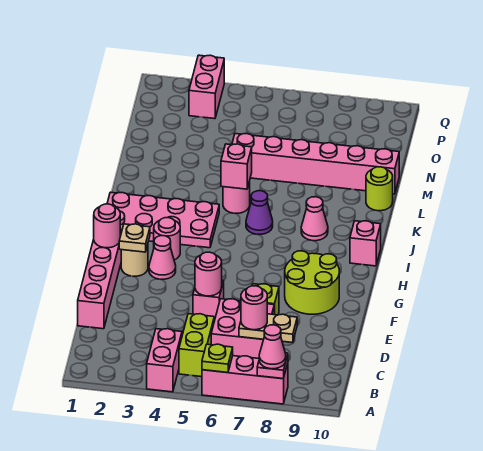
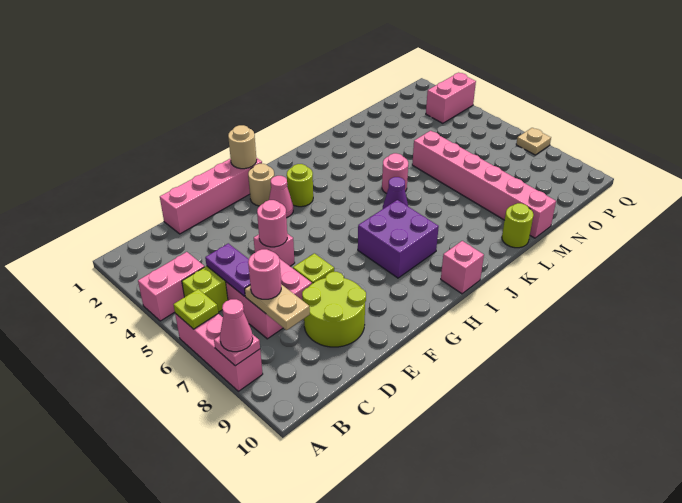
none -> purple 1x2 plate [205,243,250,296]
lime 2x2 round brick [285,251,339,314] -> lime 2x2 round brick moved to [302,272,366,347]
pink 1x1 round brick [94,204,120,248] -> tan 1x1 round brick [228,125,256,169]
tan 1x1 plate [119,224,150,252] -> tan 1x1 plate moved to [516,128,551,155]
pink 1x1 round brick [154,218,180,260] -> lime 1x1 round brick [287,164,313,207]
none -> purple 2x2 brick [358,200,439,278]
pink 2x4 plate [107,192,219,248] -> none
pink 1x1 cone [301,197,328,241] -> none
pink 1x1 brick [221,144,252,189] -> none

